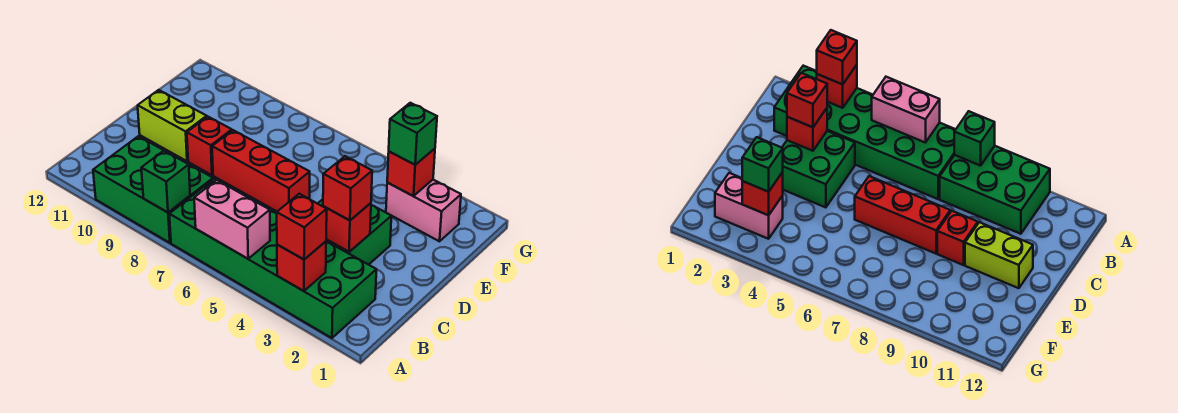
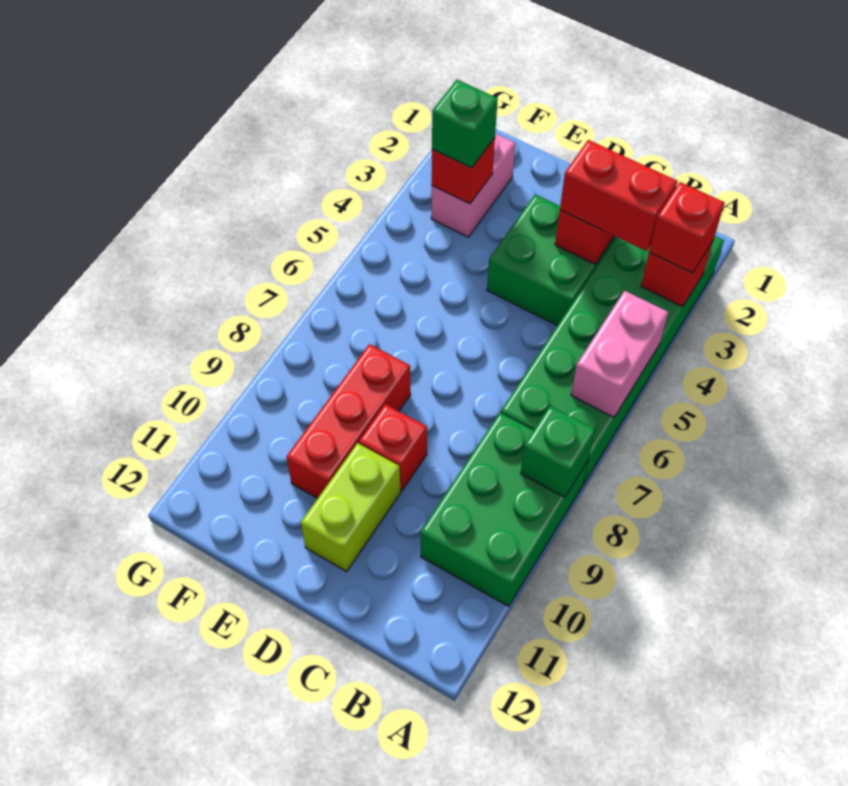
red 1x1 brick [323,156,372,220] -> red 1x2 brick [560,140,677,251]
red 1x3 brick [212,130,310,211] -> red 1x3 brick moved to [287,344,411,498]

